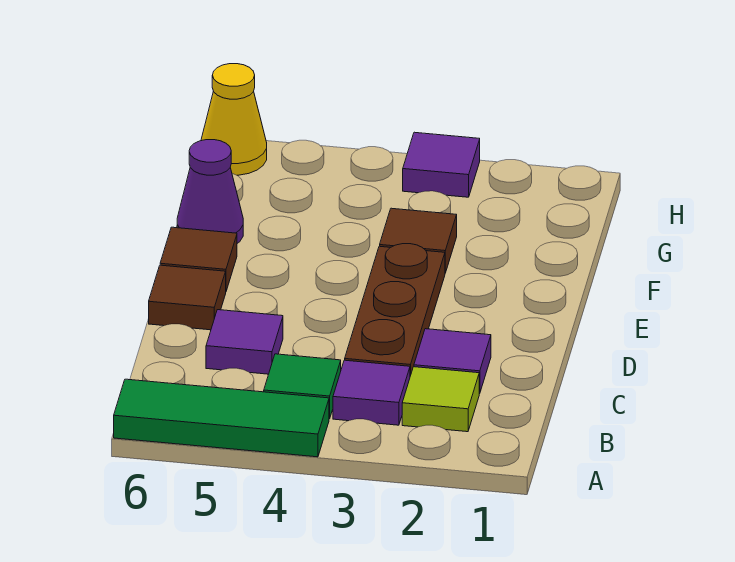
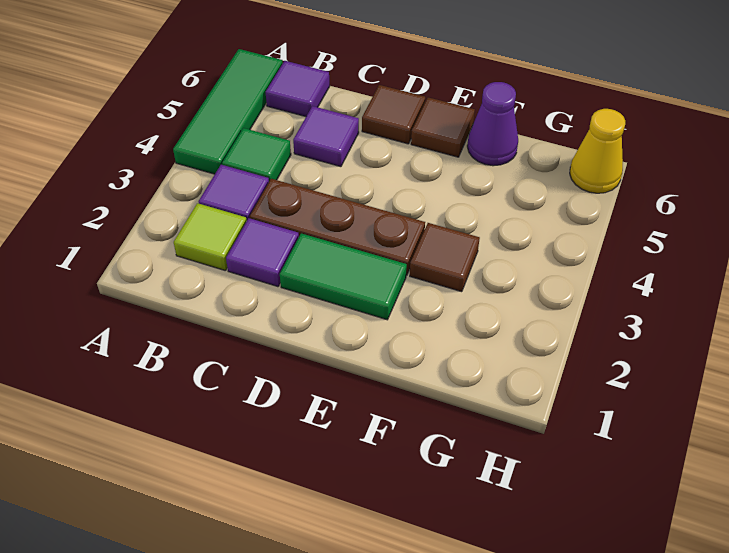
none -> green 1x2 tile [280,233,407,320]
purple 1x1 tile [403,132,480,197] -> purple 1x1 tile moved to [266,61,330,117]

